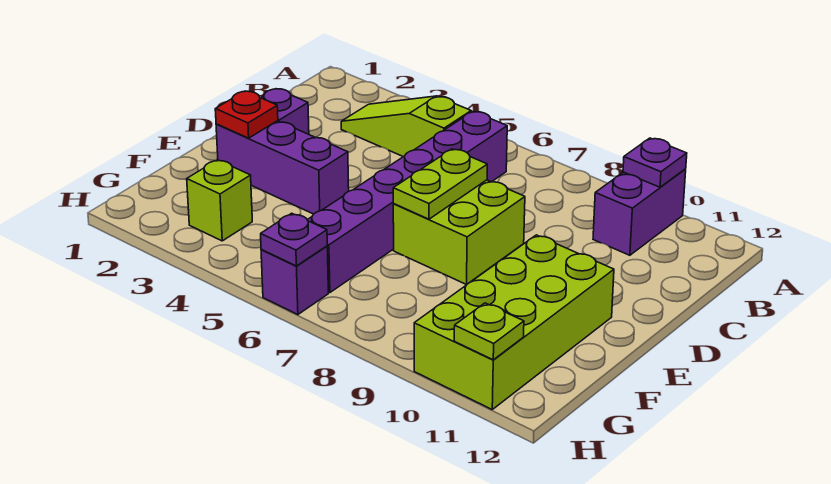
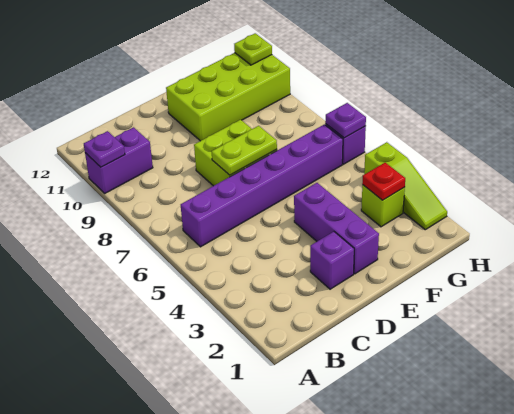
lime 1x3 slope [341,96,471,157] -> lime 1x3 slope moved to [364,142,447,230]
red 1x1 plate [215,91,278,138] -> red 1x1 plate moved to [362,163,405,200]

